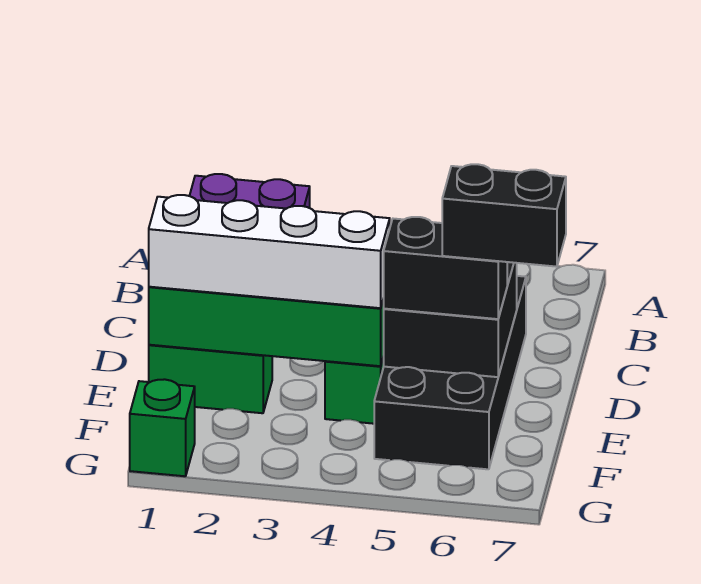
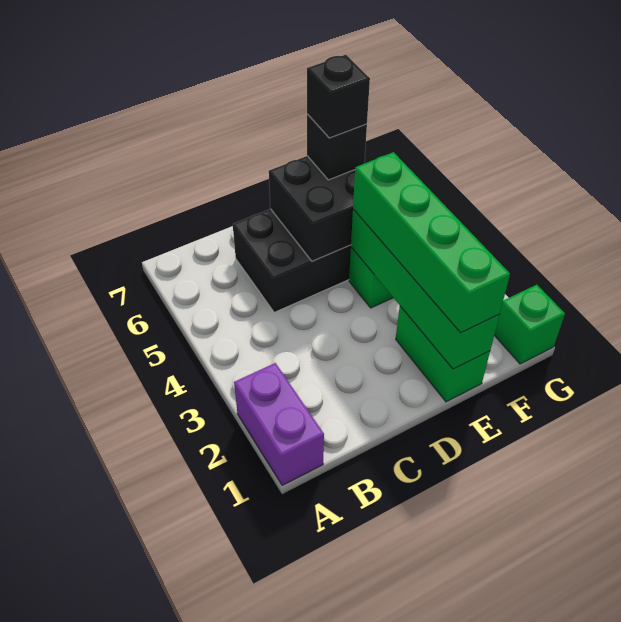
white 1x4 brick [149,195,390,308] -> green 1x4 brick [353,152,510,333]
black 1x2 brick [384,217,507,319] -> black 1x1 brick [307,114,367,180]
black 1x2 brick [442,164,566,267] -> black 1x1 brick [307,55,370,138]

